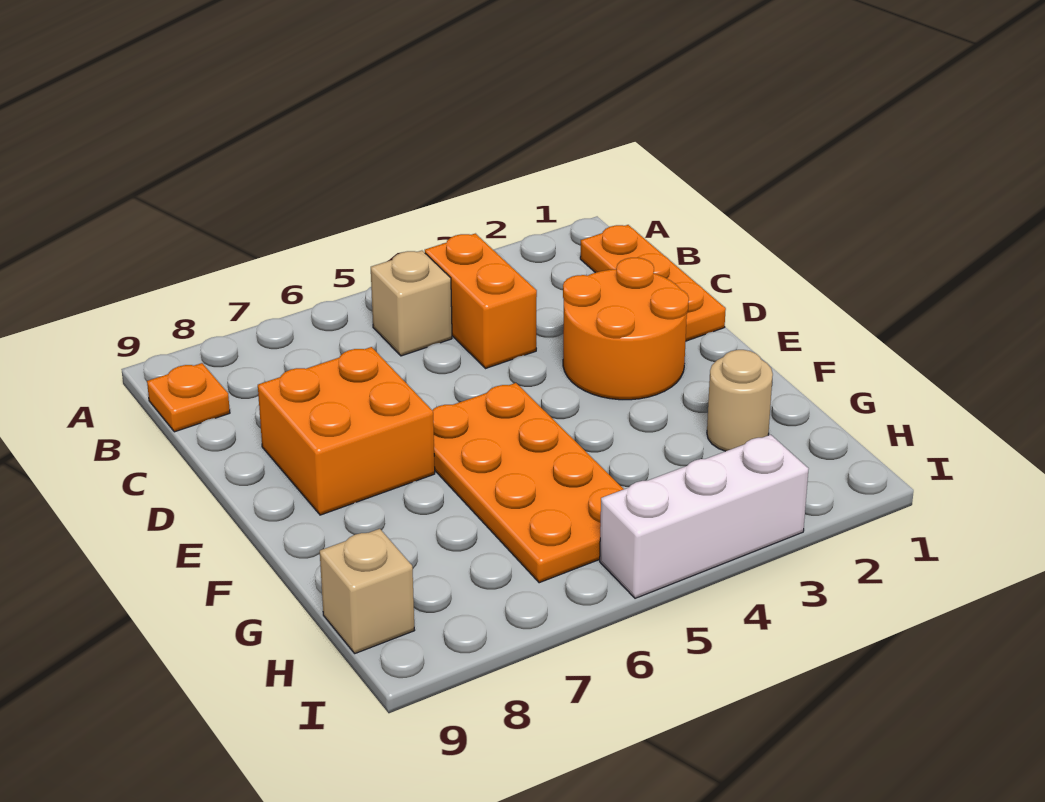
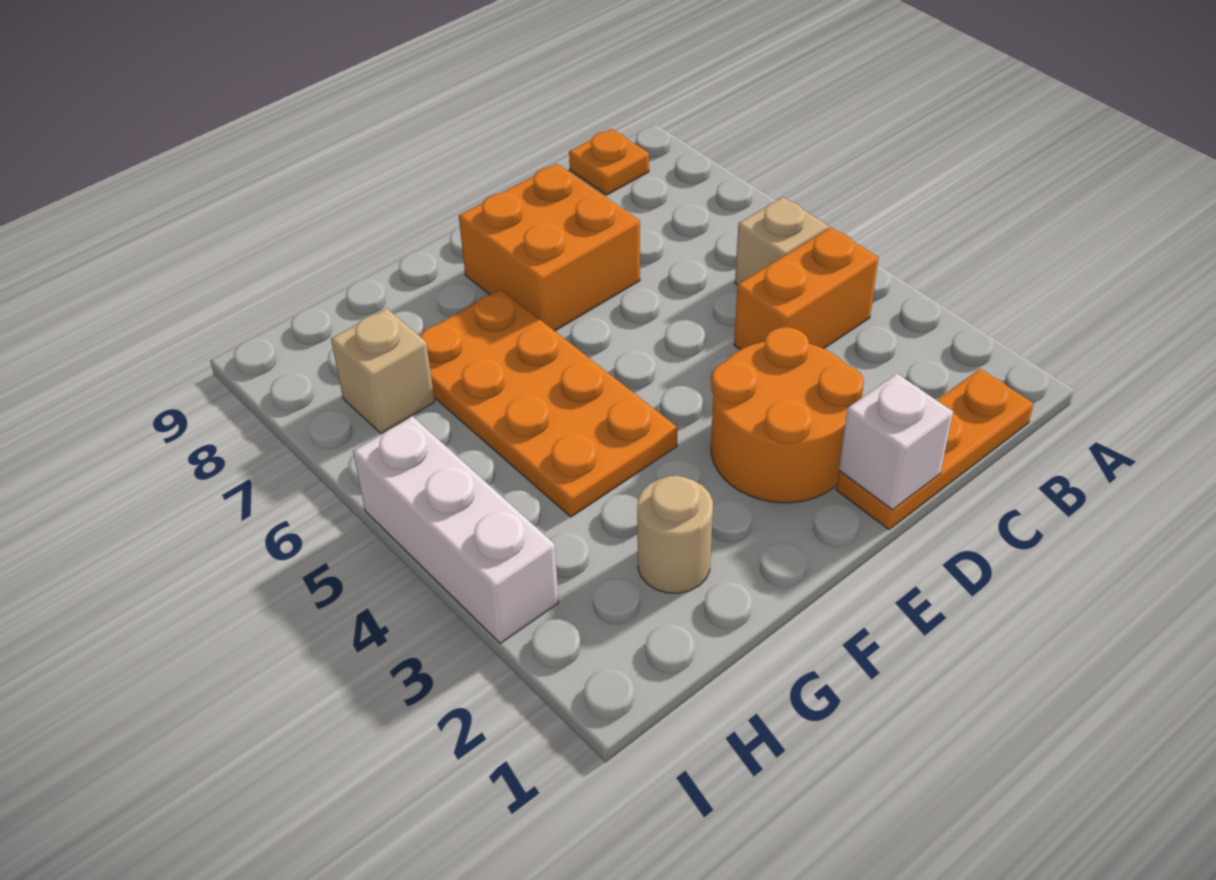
none -> white 1x1 brick [839,374,953,510]
orange 2x4 plate [432,383,624,583] -> orange 2x4 plate turned to [419,289,678,517]
tan 1x1 brick [320,529,415,653] -> tan 1x1 brick moved to [331,308,435,434]

